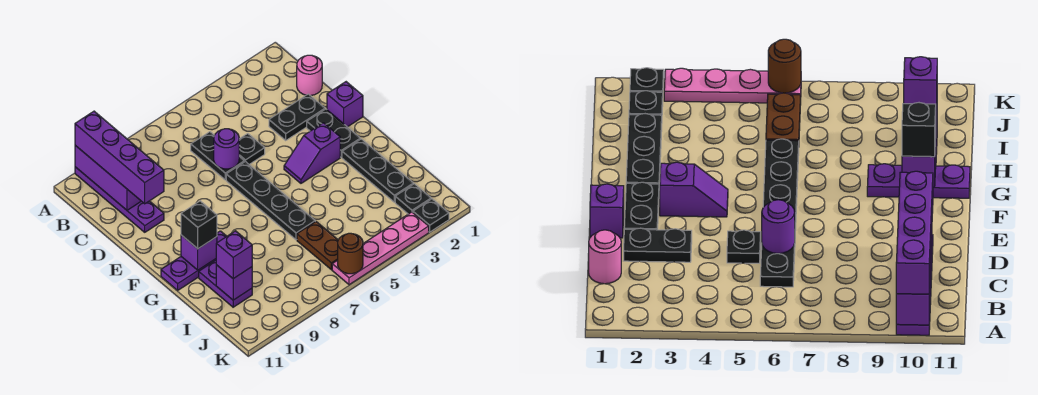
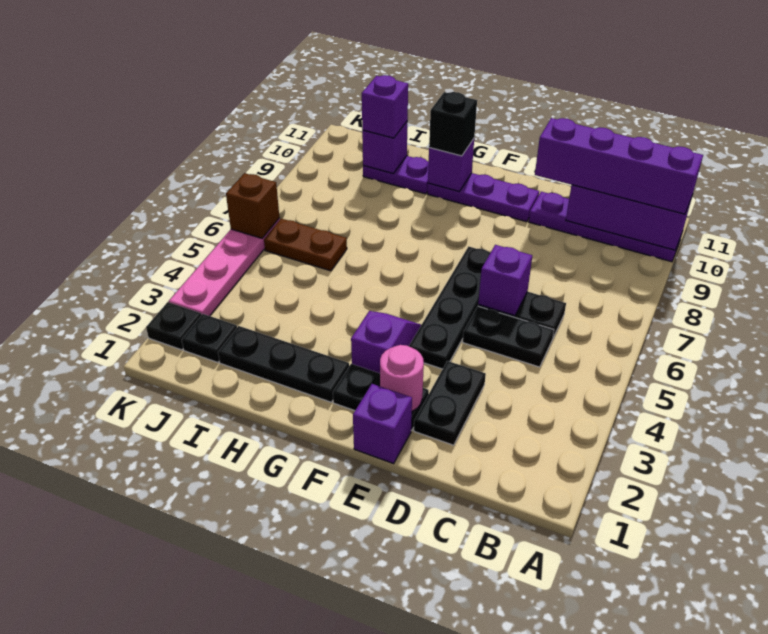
pink 1x1 round brick [297,55,322,96] -> pink 1x1 round brick moved to [380,345,424,411]
black 1x1 plate [239,134,265,164] -> black 1x2 plate [463,306,554,367]
purple 1x1 round brick [214,129,239,169] -> purple 1x1 brick [478,245,532,316]
black 1x4 plate [226,162,315,240] -> black 1x4 plate turned to [409,247,490,369]
purple 1x3 plate [161,231,227,290] -> purple 1x3 plate turned to [427,173,539,222]
brown 1x1 round brick [338,233,363,274] -> brown 1x1 brick [226,173,279,238]

